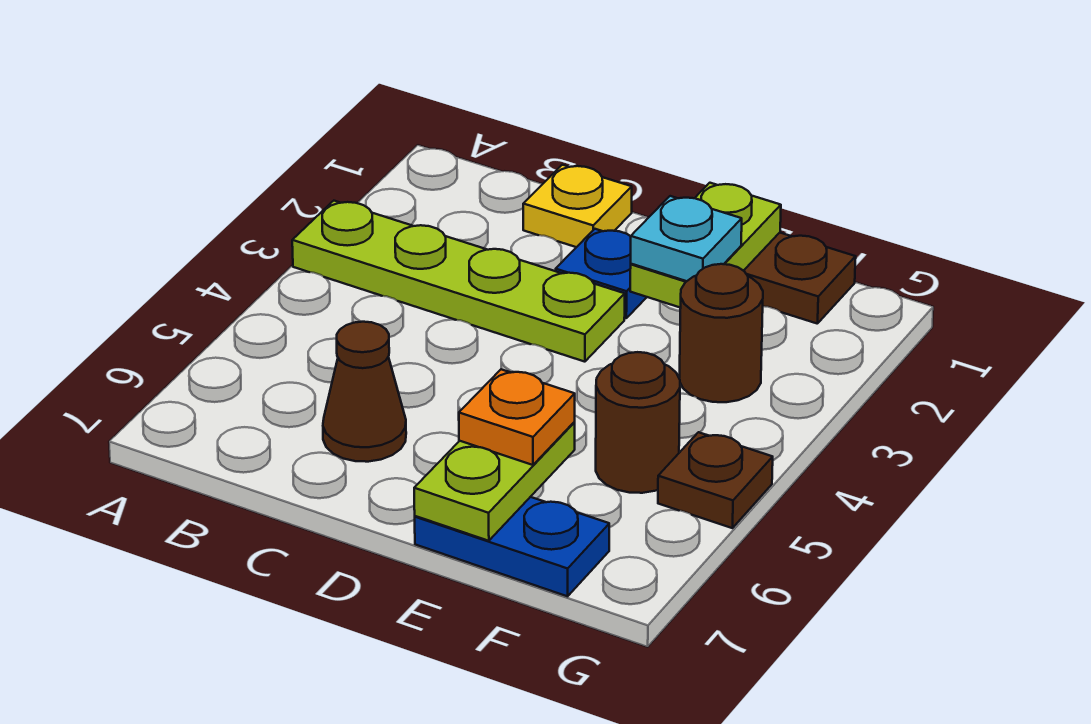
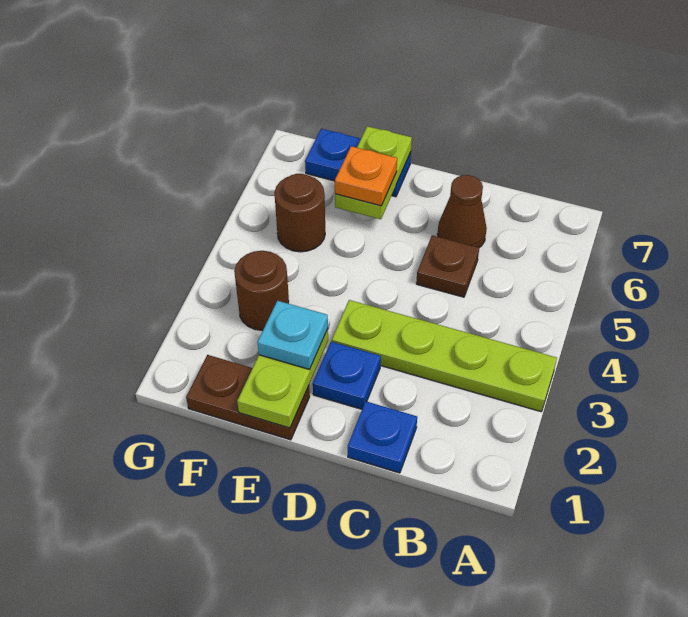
yellow 1x1 plate [523,165,632,247] -> blue 1x1 plate [348,401,417,473]
brown 1x1 plate [658,432,773,528] -> brown 1x1 plate moved to [416,235,479,297]

